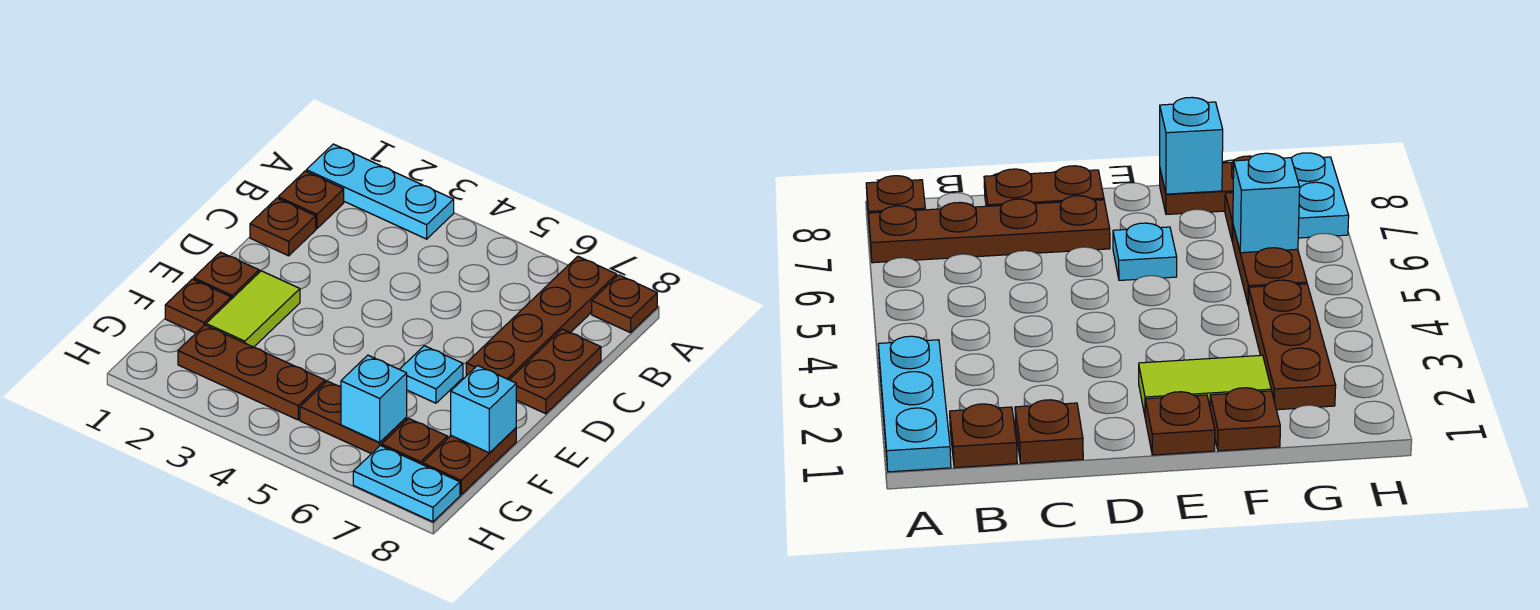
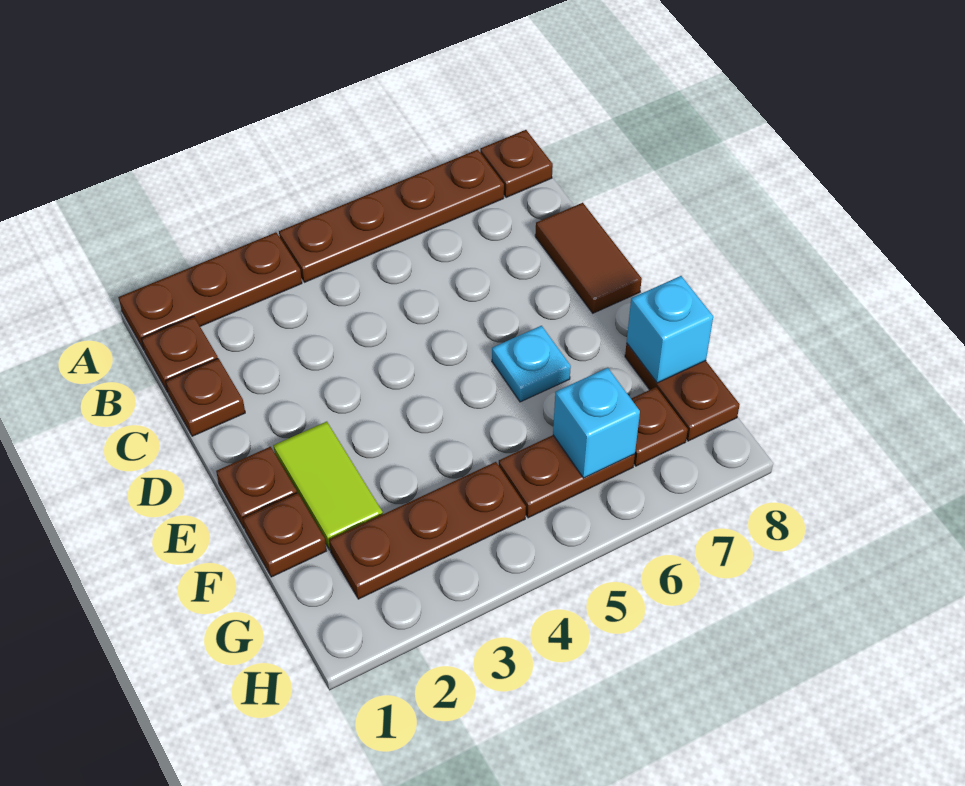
cyan 1x3 plate [306,144,454,239] -> brown 1x3 plate [118,232,302,350]
brown 1x4 plate [466,256,617,380] -> brown 1x4 plate turned to [279,150,504,282]
brown 1x2 plate [509,329,601,414] -> brown 1x2 tile [535,203,642,313]
cyan 1x2 plate [353,445,460,522] -> none

